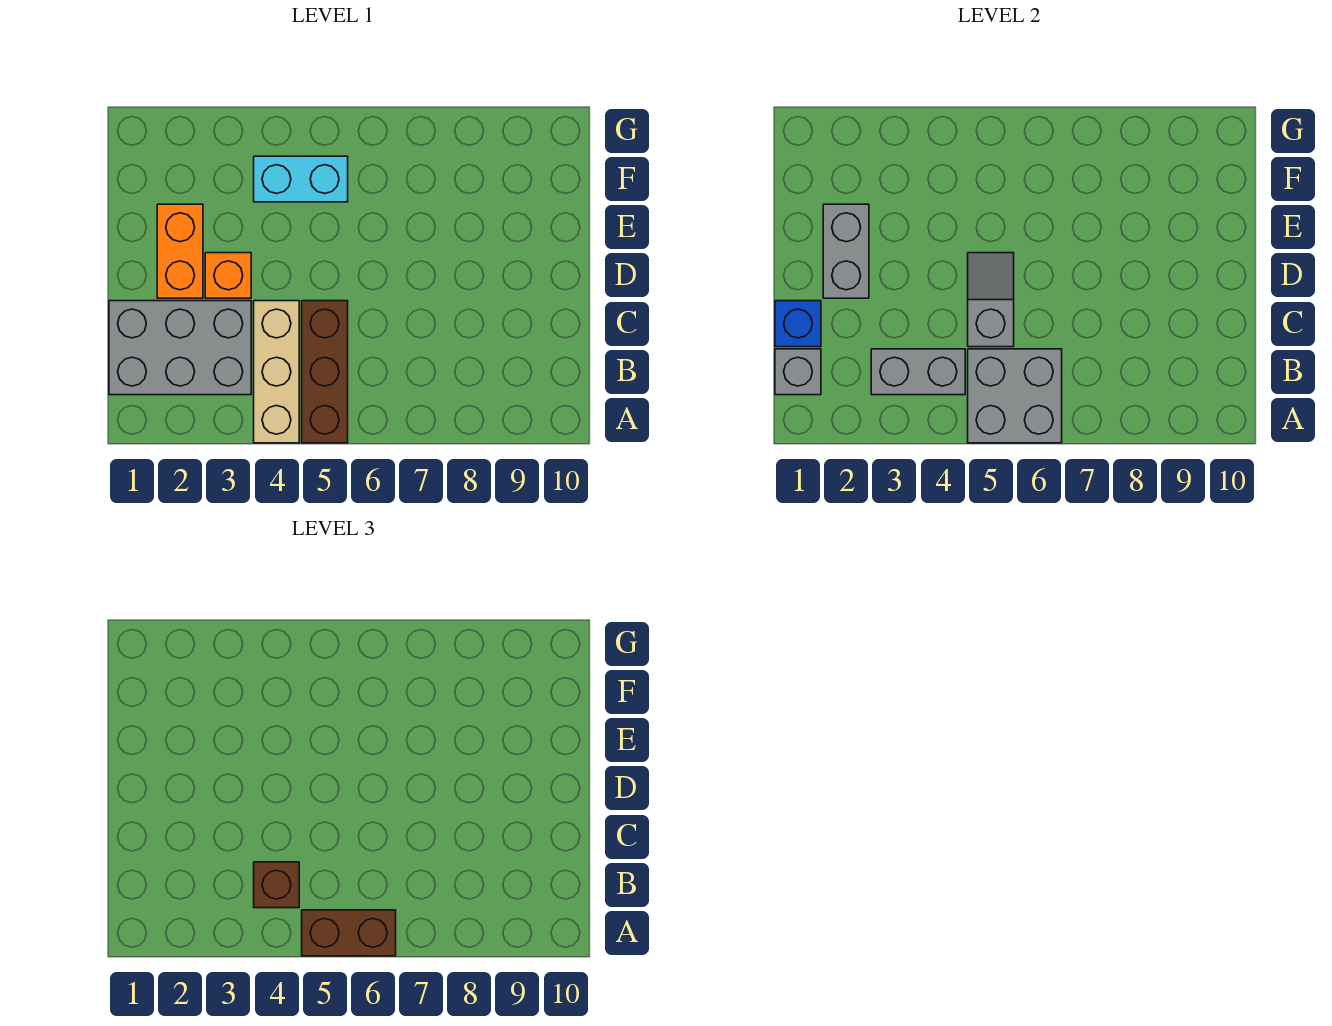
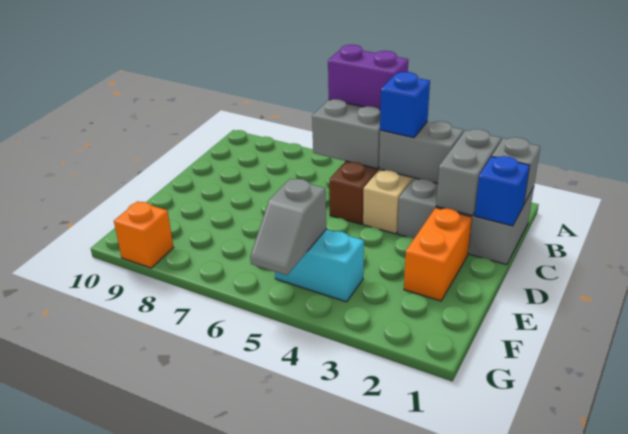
brown 1x2 brick [302,910,396,956] -> purple 1x2 brick [328,45,408,110]
brown 1x1 brick [254,862,299,908] -> blue 1x1 brick [380,72,430,138]
grey 1x2 slope [968,253,1014,347] -> grey 1x2 slope moved to [250,179,326,275]
grey 1x2 brick [823,204,869,298] -> grey 1x2 brick moved to [436,129,501,216]
orange 1x1 brick [205,253,251,298] -> orange 1x1 brick moved to [114,201,174,268]

